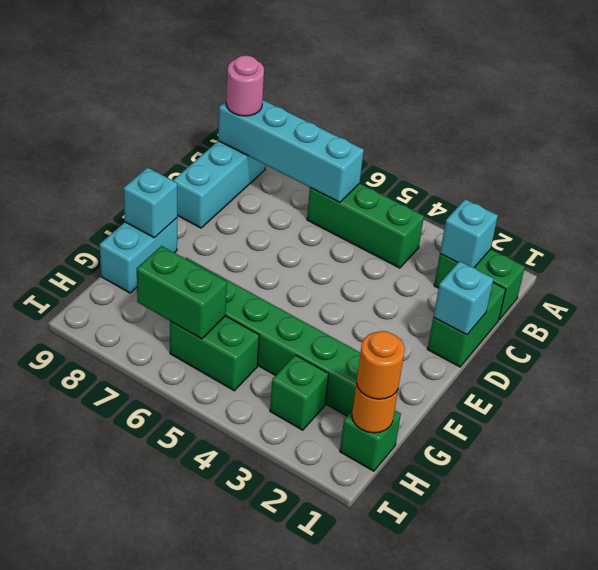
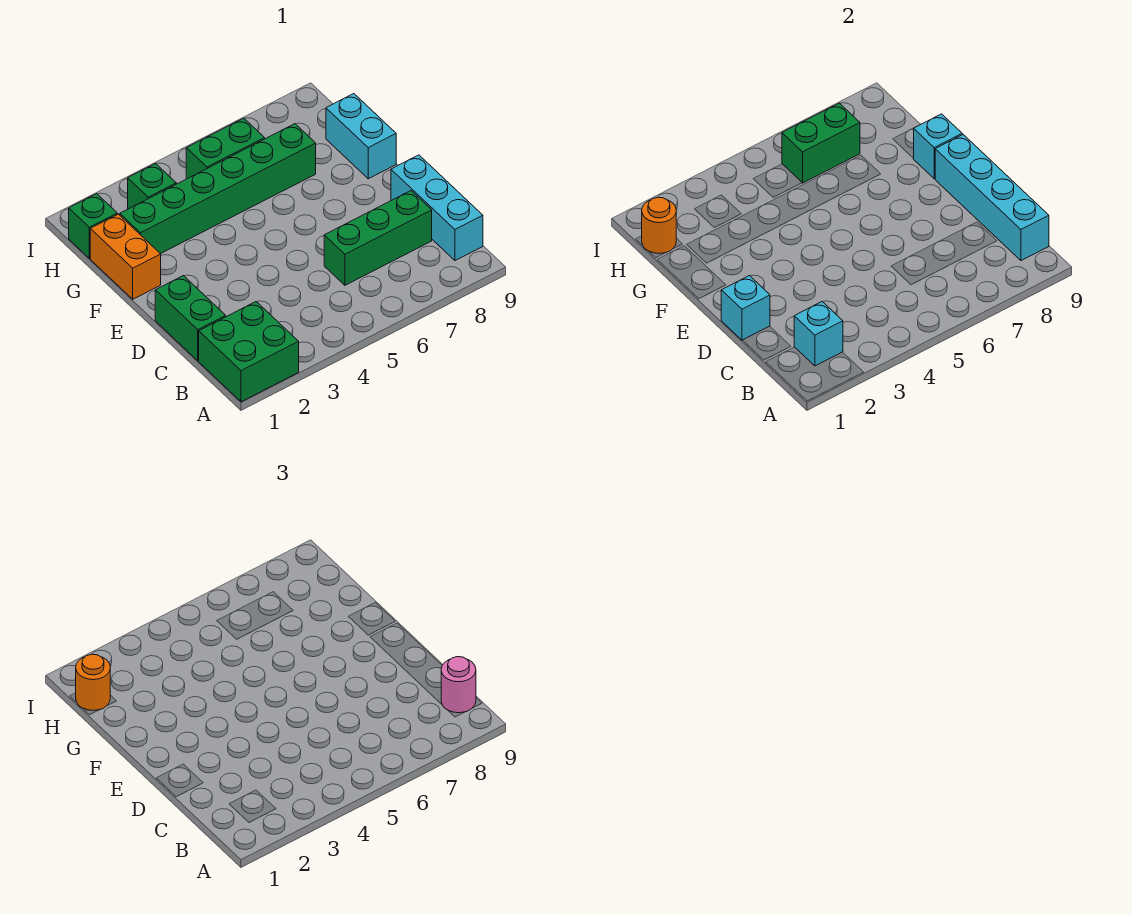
green 1x2 brick [434,249,525,320] -> green 2x2 brick [199,302,299,402]
green 1x3 brick [307,183,424,268] -> green 1x3 brick moved to [324,191,432,285]
cyan 1x4 brick [218,100,364,203] -> cyan 1x4 brick turned to [935,135,1049,261]
none -> orange 1x2 brick [90,214,161,299]

